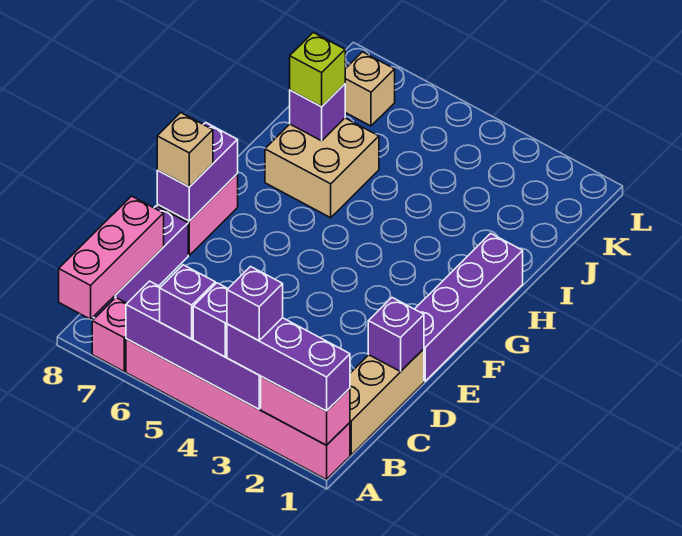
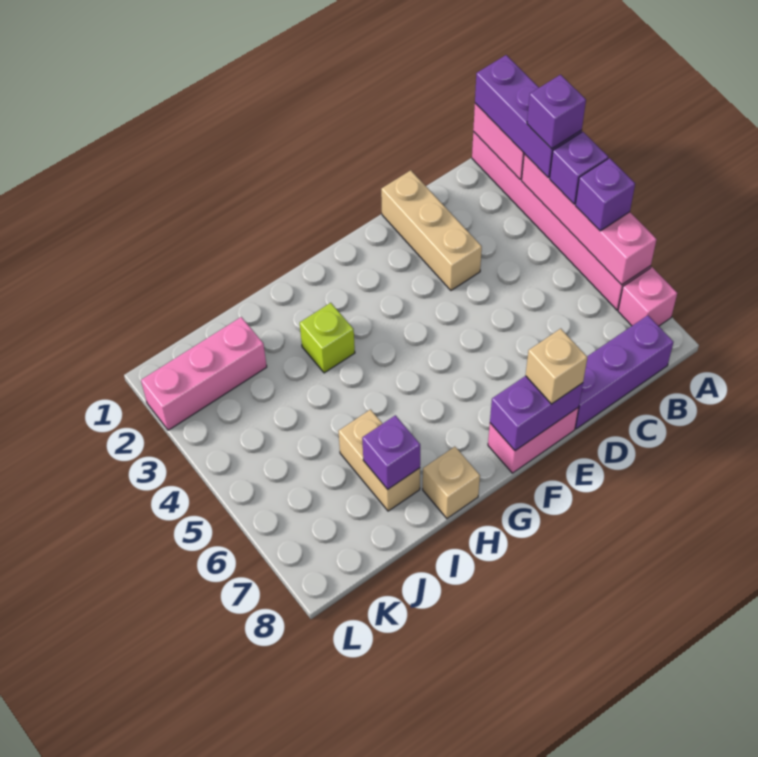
purple 1x4 brick [126,281,261,409] -> pink 1x4 brick [522,154,657,285]
pink 1x3 brick [59,196,164,319] -> pink 1x3 brick moved to [141,317,267,430]
tan 1x3 brick [350,349,424,455] -> tan 1x3 brick turned to [381,170,482,290]
purple 1x1 brick [368,298,424,372] -> none
purple 1x4 brick [415,233,523,381] -> none
tan 2x2 brick [265,118,379,218] -> tan 1x2 brick [339,410,420,511]
lime 1x1 brick [290,33,345,107] -> lime 1x1 brick moved to [300,303,355,373]
tan 1x1 brick [345,52,395,126] -> tan 1x1 brick moved to [423,447,480,518]

